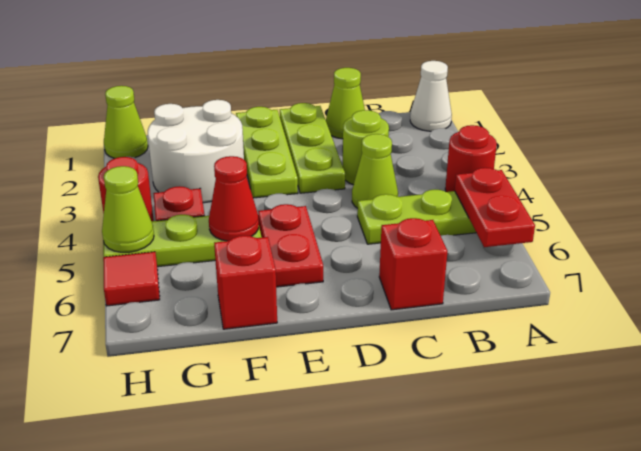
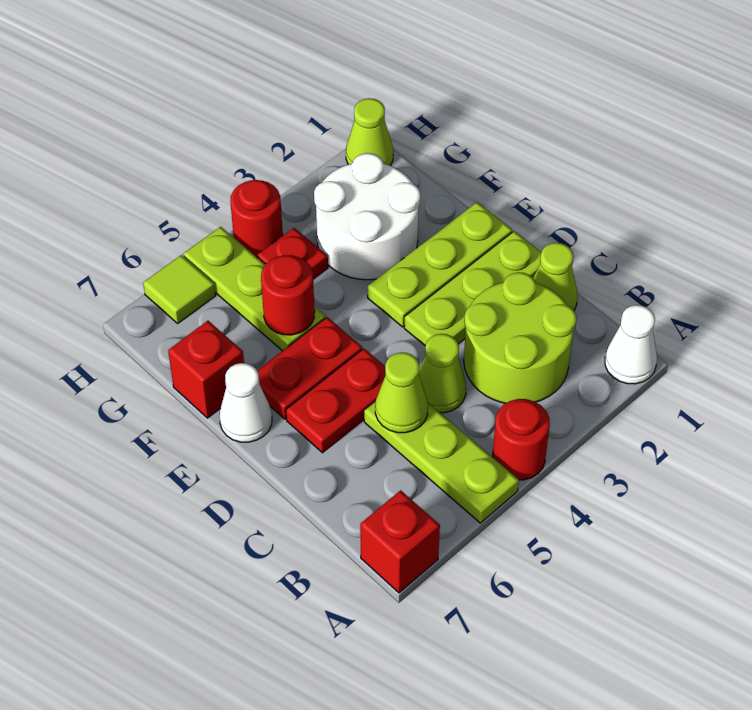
red 1x2 plate [455,168,535,247] -> red 1x2 plate moved to [286,349,386,453]
lime 1x1 round brick [343,110,389,185] -> lime 2x2 round brick [464,272,577,403]
red 1x1 brick [379,218,448,310] -> red 1x1 brick moved to [360,490,440,593]
none -> white 1x1 cone [219,363,272,442]
red 1x1 cone [209,156,259,241] -> red 1x1 round brick [261,255,315,335]
lime 1x1 cone [102,166,154,252] -> lime 1x1 cone moved to [375,352,428,433]
red 1x1 tile [103,252,160,306] -> lime 1x1 tile [143,255,216,323]

